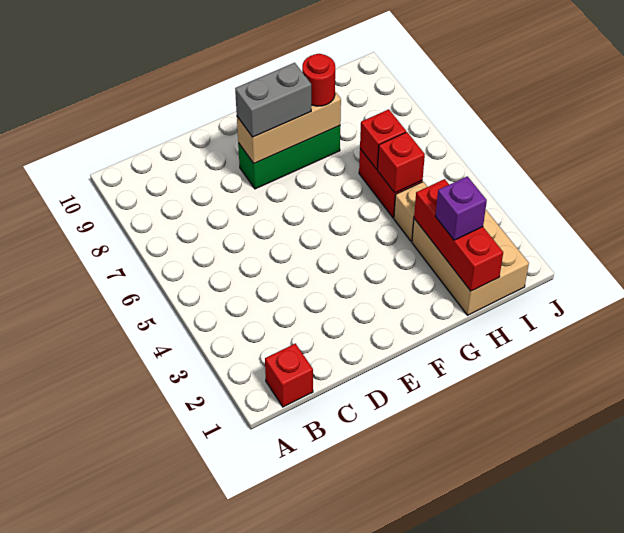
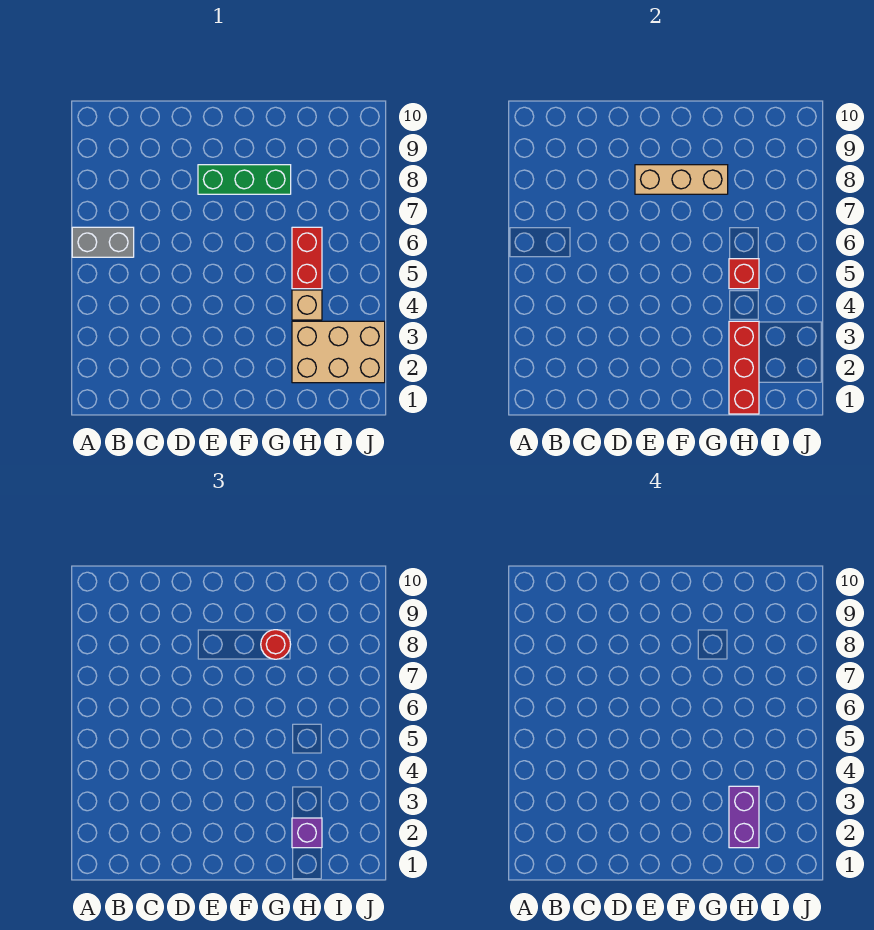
red 1x1 brick [265,343,313,407] -> none
grey 1x2 brick [235,63,311,137] -> grey 1x2 brick moved to [72,227,134,257]
tan 2x3 brick [412,210,529,315] -> tan 2x3 brick turned to [292,321,385,383]
none -> purple 1x2 brick [729,786,759,848]
red 1x1 brick [360,109,406,169] -> none

